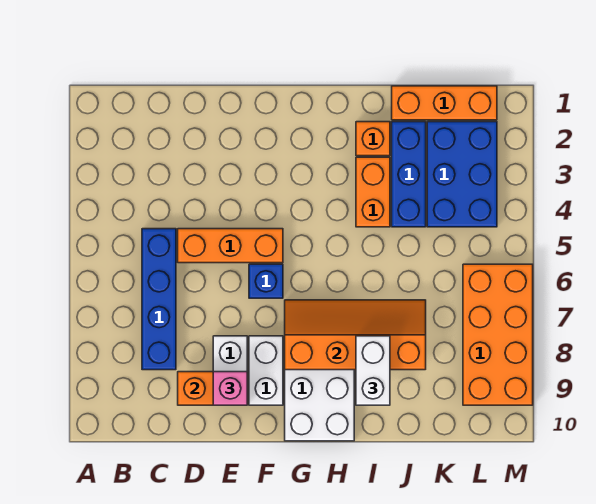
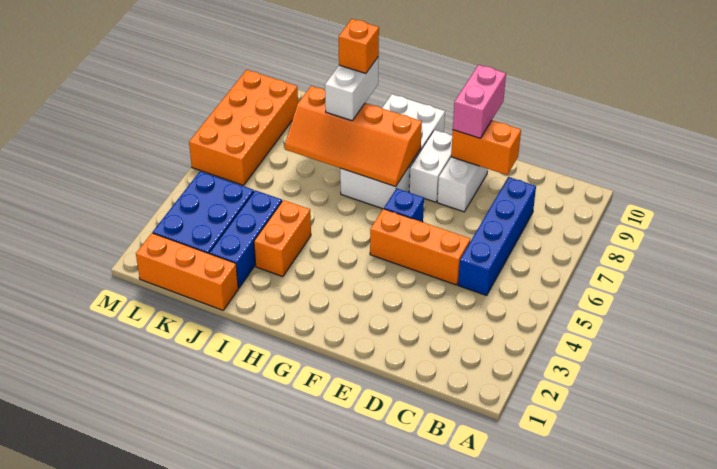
pink 1x1 brick [213,372,247,405] -> pink 1x2 brick [453,65,506,138]
orange 1x1 brick [356,122,390,156] -> orange 1x1 brick moved to [339,19,379,73]

